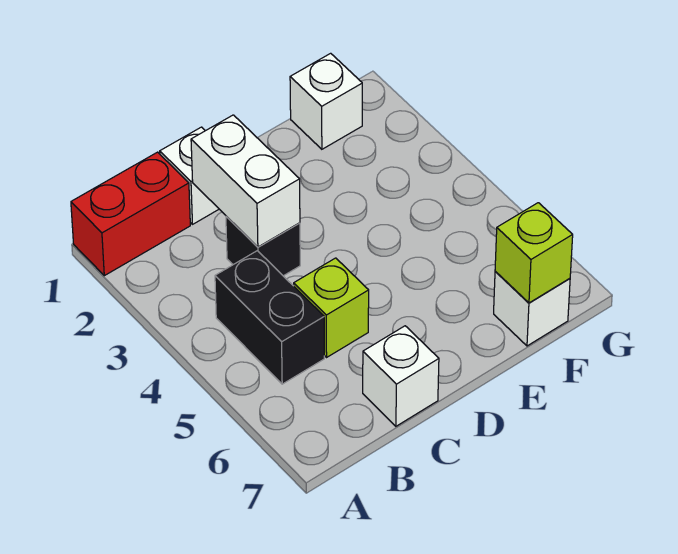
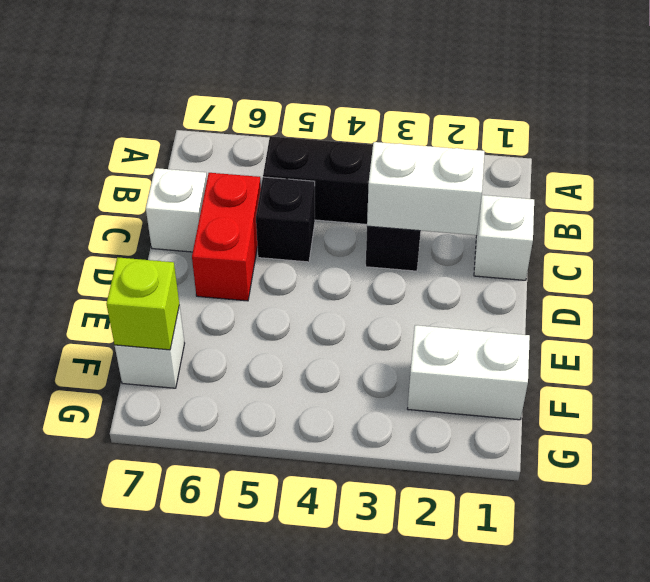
red 1x2 brick [71,152,190,276] -> red 1x2 brick moved to [192,173,261,301]
lime 1x1 brick [294,258,369,357] -> black 1x1 brick [256,177,315,262]
white 1x1 brick [290,53,362,149] -> white 1x2 brick [408,325,530,420]

